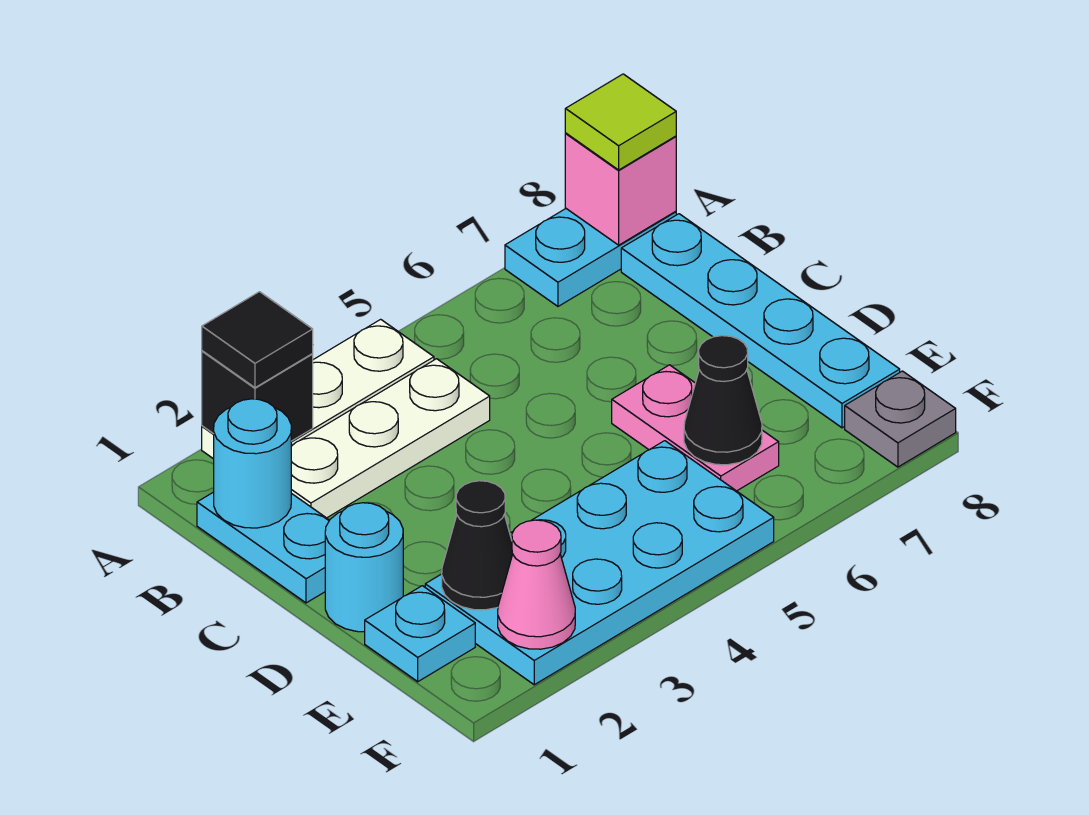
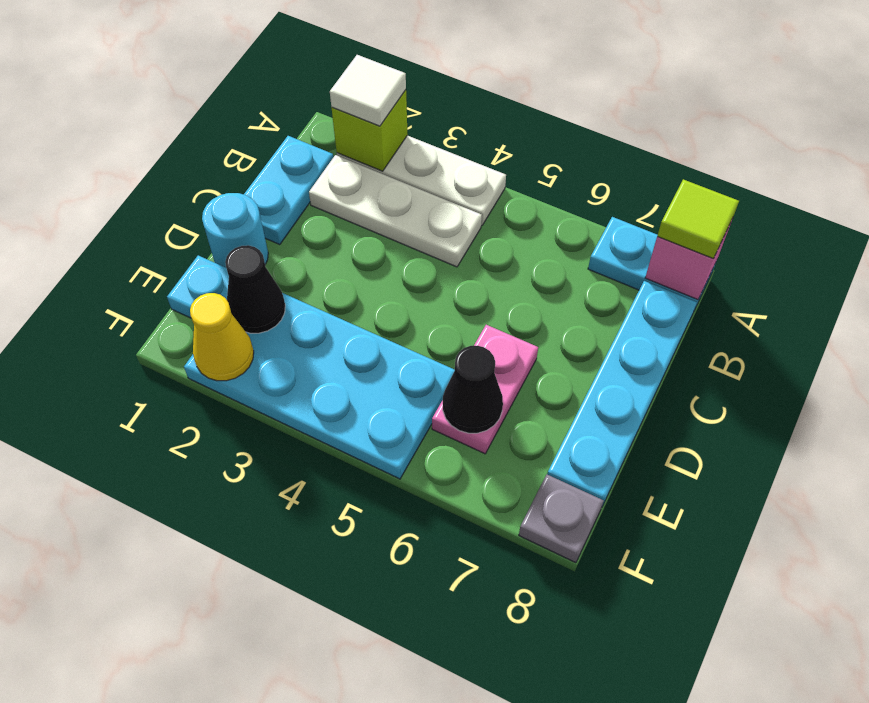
black 1x1 brick [202,351,313,441] -> lime 1x1 brick [332,90,408,171]
black 1x1 tile [202,292,313,388] -> white 1x1 tile [330,55,406,126]
cyan 1x1 round brick [214,399,291,528] -> none
pink 1x1 cone [498,520,575,649] -> yellow 1x1 cone [190,293,254,381]

